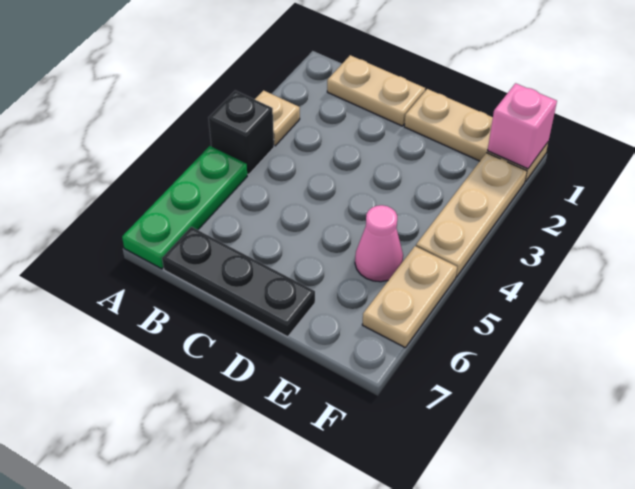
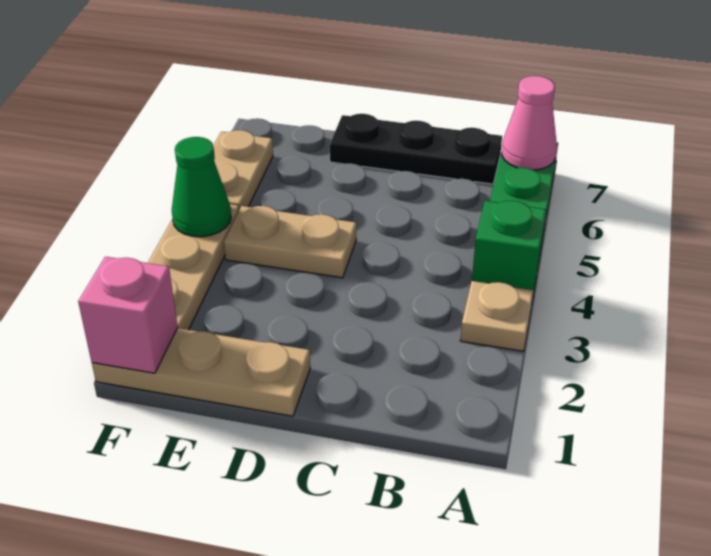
black 1x1 brick [209,91,274,175] -> green 1x1 brick [472,201,546,294]
tan 1x2 plate [327,55,425,126] -> tan 1x2 plate moved to [224,206,356,278]
pink 1x1 cone [355,205,403,282] -> pink 1x1 cone moved to [502,76,557,170]
none -> green 1x1 cone [172,137,231,237]

